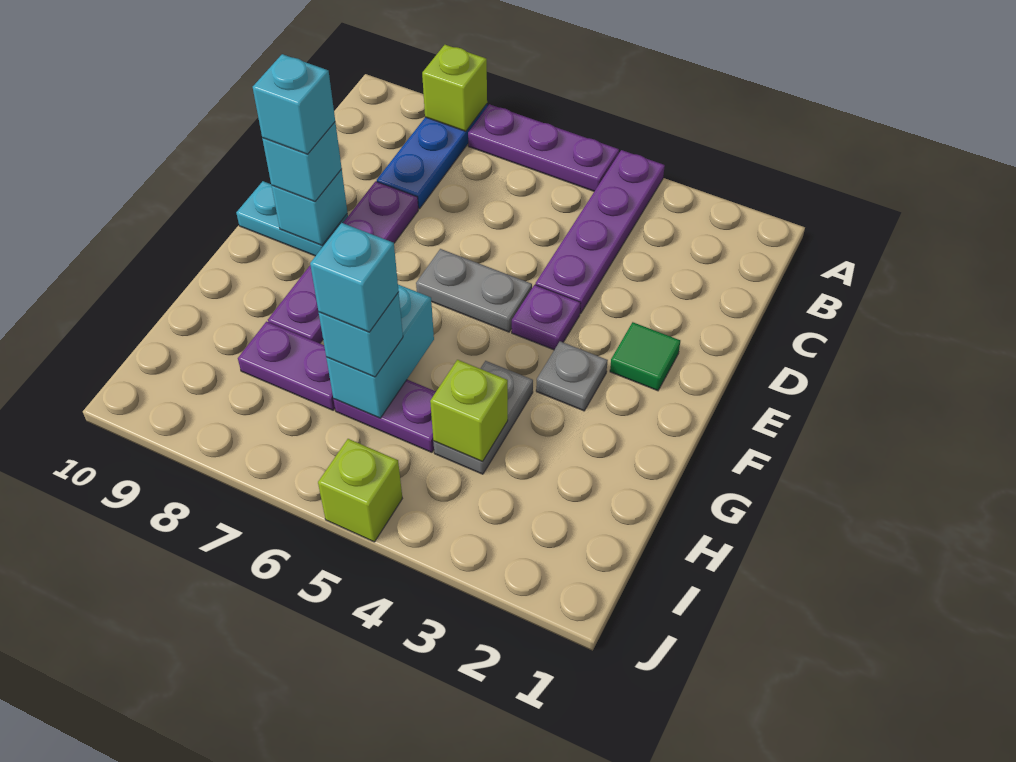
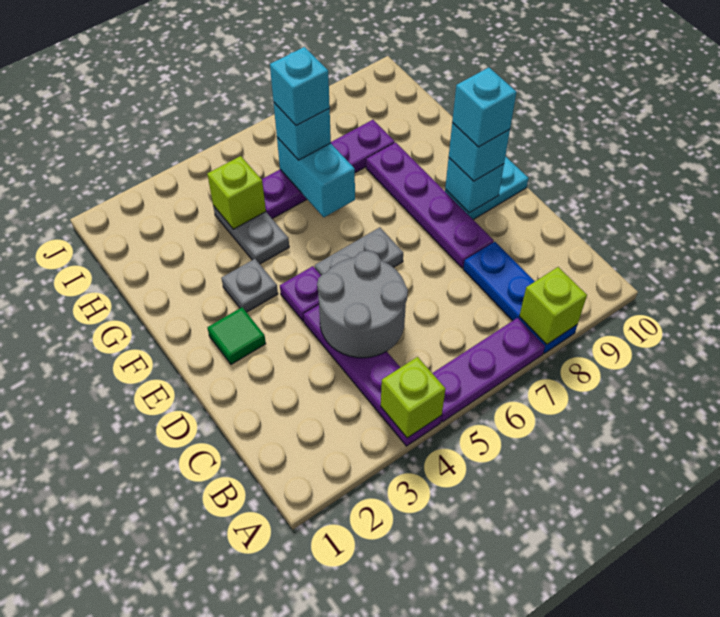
none -> grey 2x2 round brick [317,251,408,358]
lime 1x1 brick [318,439,402,542] -> lime 1x1 brick moved to [381,357,445,438]

